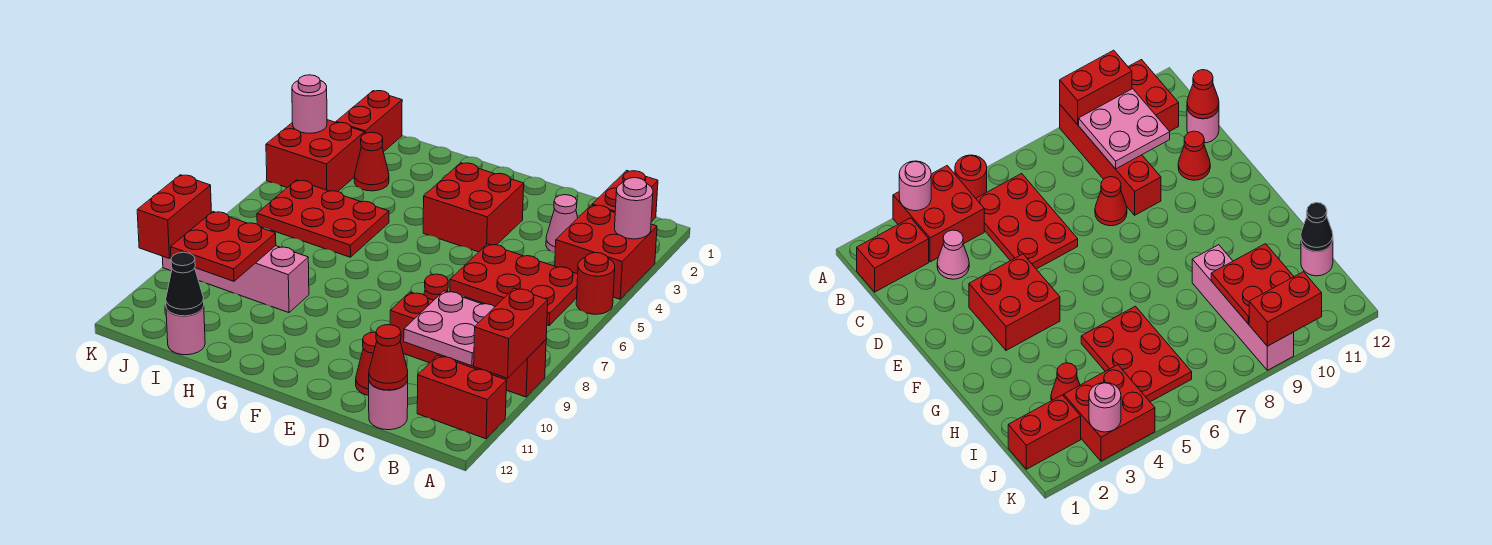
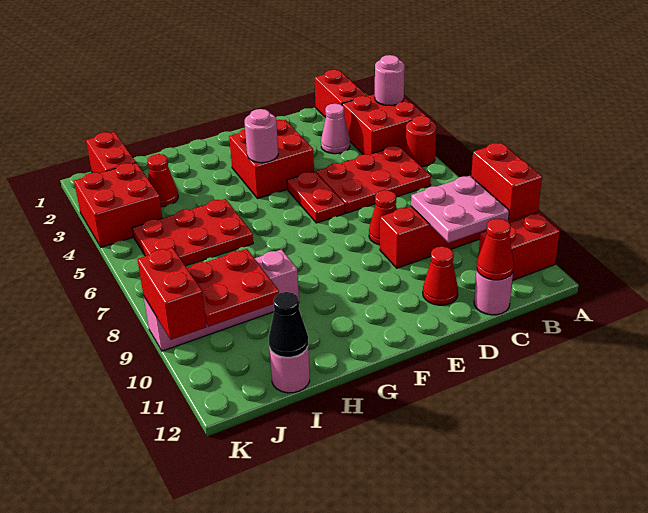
none -> red 1x2 plate [287,171,345,223]
pink 1x1 round brick [292,75,327,133] -> pink 1x1 round brick moved to [245,109,278,163]

